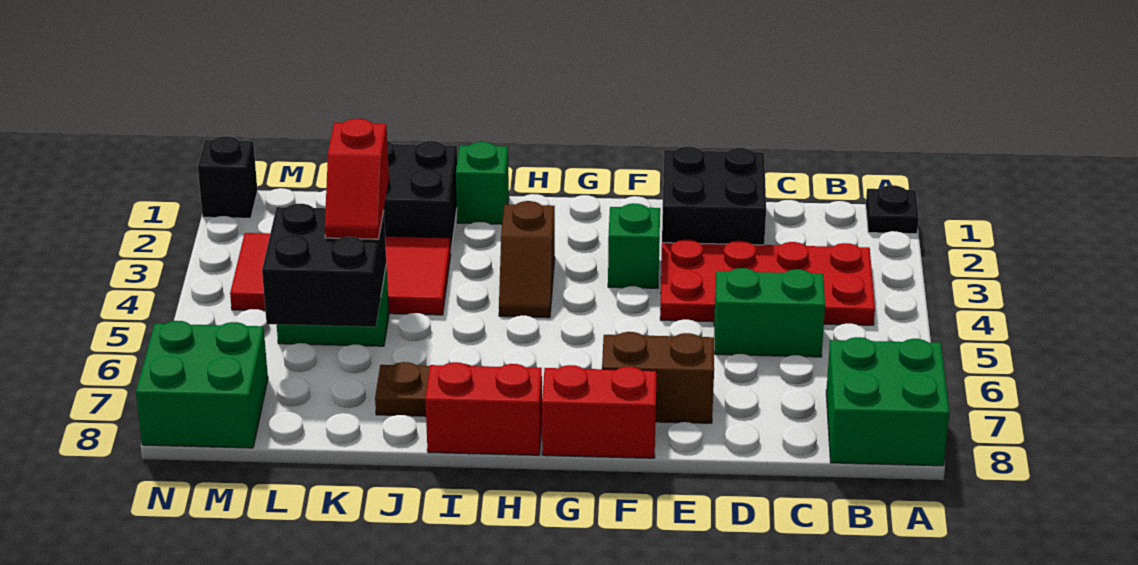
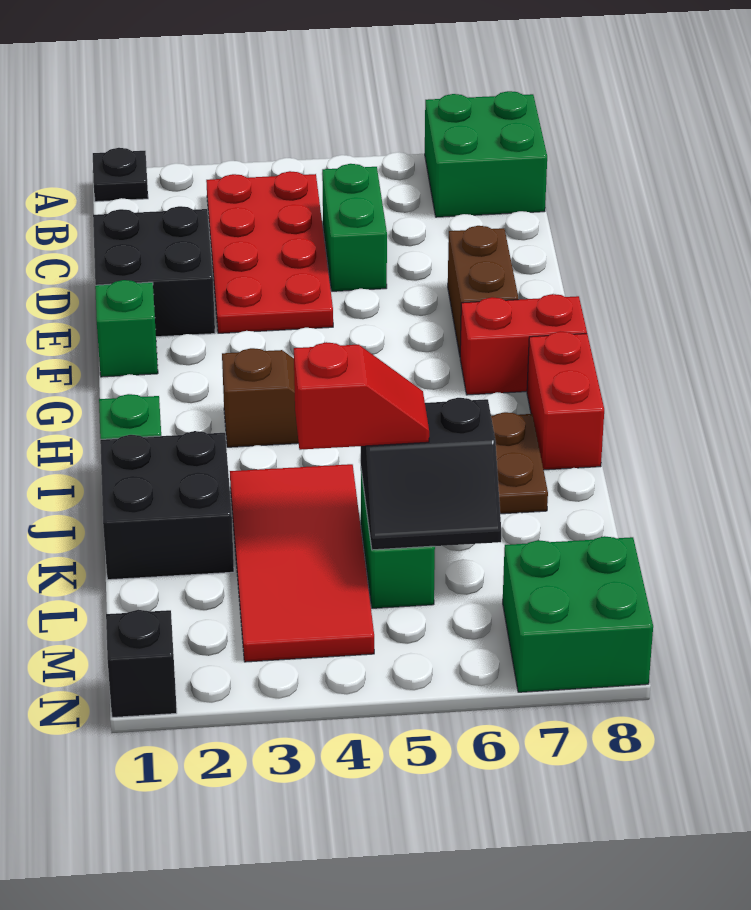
green 1x1 brick [608,203,660,288] -> green 1x1 brick moved to [95,280,158,377]
red 1x2 brick [542,365,657,458] -> red 1x2 brick turned to [460,294,587,395]
black 2x2 brick [262,204,386,327] -> black 2x2 slope [361,398,501,550]

